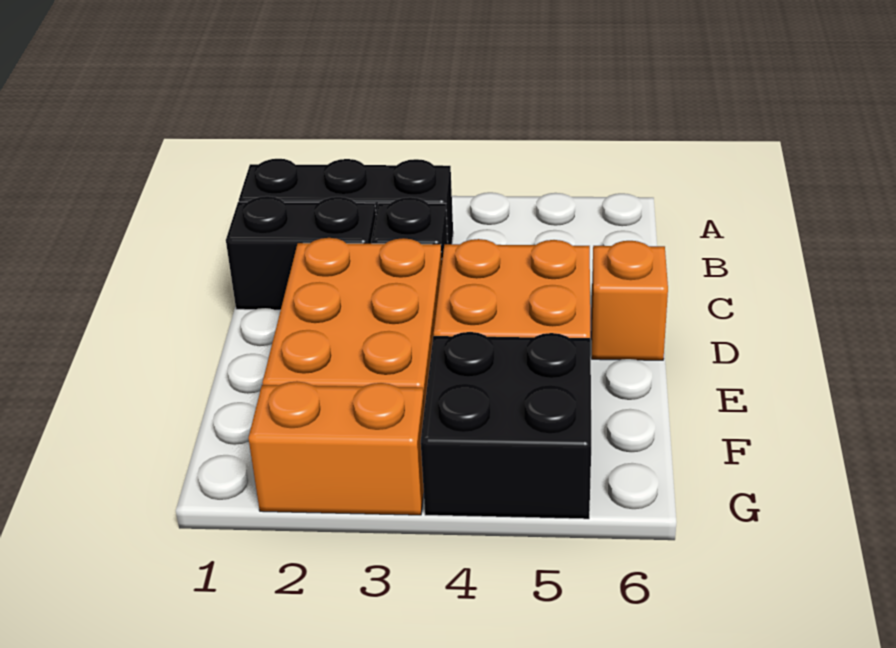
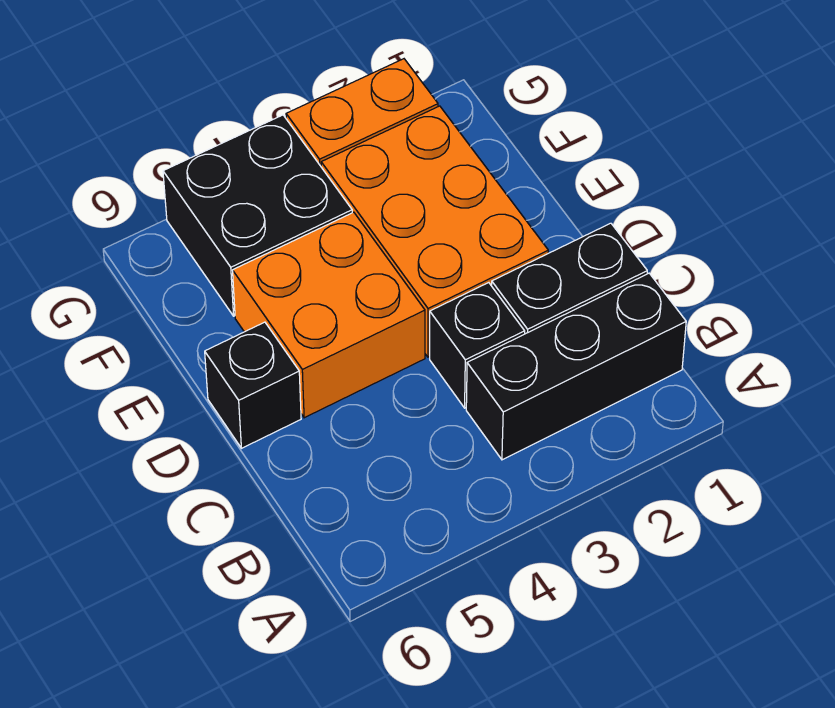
orange 1x1 brick [591,241,668,360] -> black 1x1 brick [205,322,301,448]

